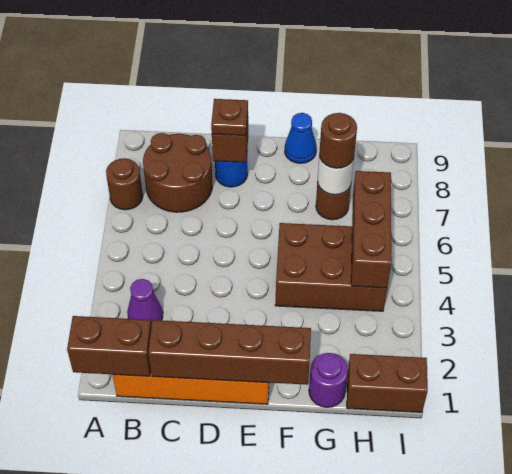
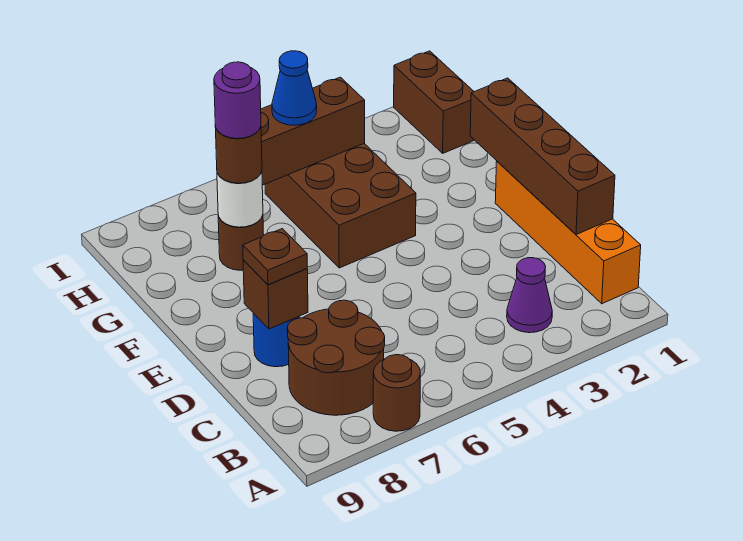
brown 1x2 brick [67,316,151,376] -> none
blue 1x1 cone [285,113,317,163] -> blue 1x1 cone moved to [272,51,317,125]
purple 1x1 round brick [309,353,348,407] -> purple 1x1 round brick moved to [214,62,261,139]

